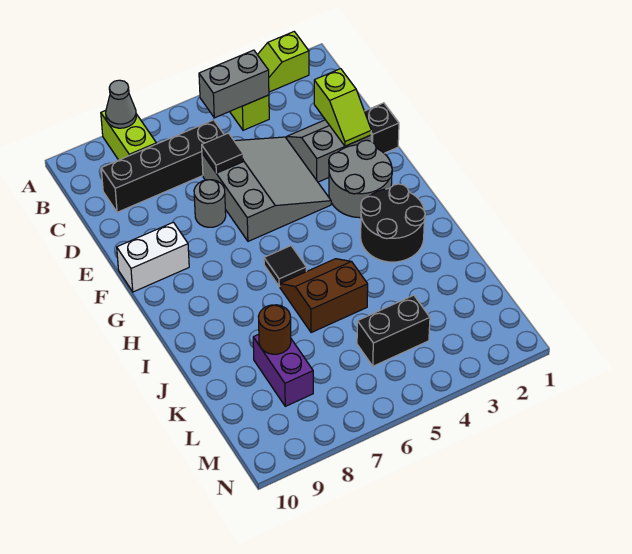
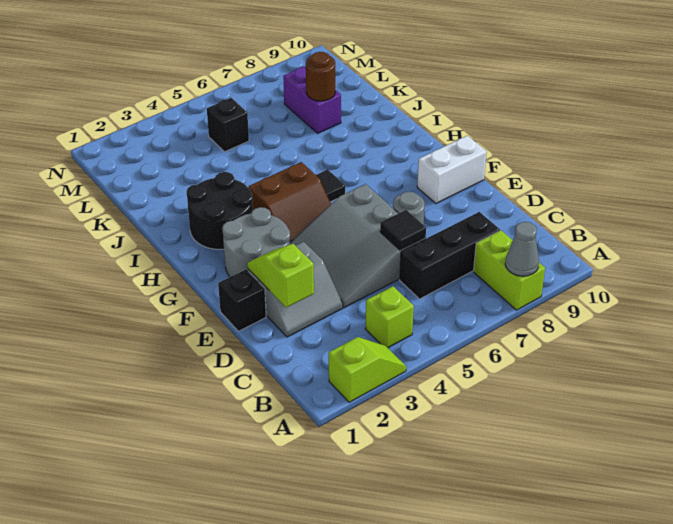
grey 1x2 brick [199,50,269,118] -> none
black 1x4 brick [101,120,224,212] -> black 1x3 brick [400,212,500,299]
brown 2x2 slope [280,259,368,333] -> brown 2x2 slope moved to [249,162,331,242]
black 1x2 brick [357,295,430,366] -> black 1x1 brick [207,98,249,152]

